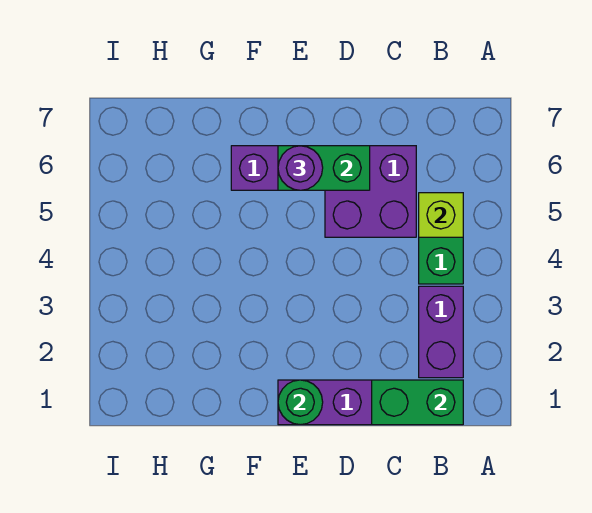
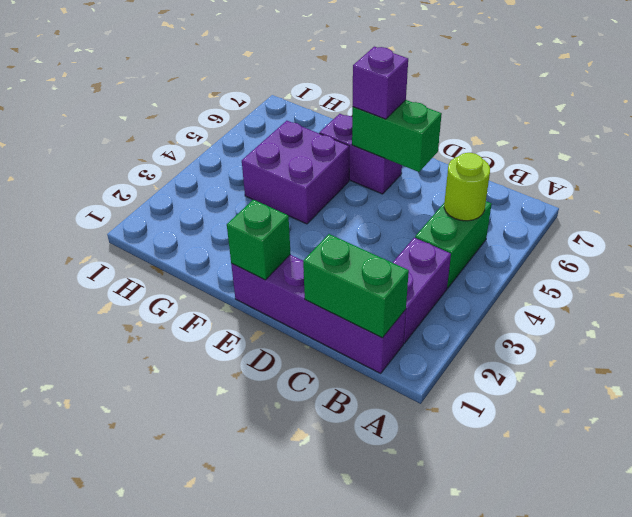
lime 1x1 brick [419,193,463,237] -> lime 1x1 round brick [444,153,490,221]
purple 2x2 brick [325,146,416,237] -> purple 2x2 brick moved to [242,121,349,224]
green 1x1 round brick [278,380,323,425] -> green 1x1 brick [227,200,291,280]
purple 1x1 round brick [278,146,323,190] -> purple 1x1 brick [353,47,408,119]

